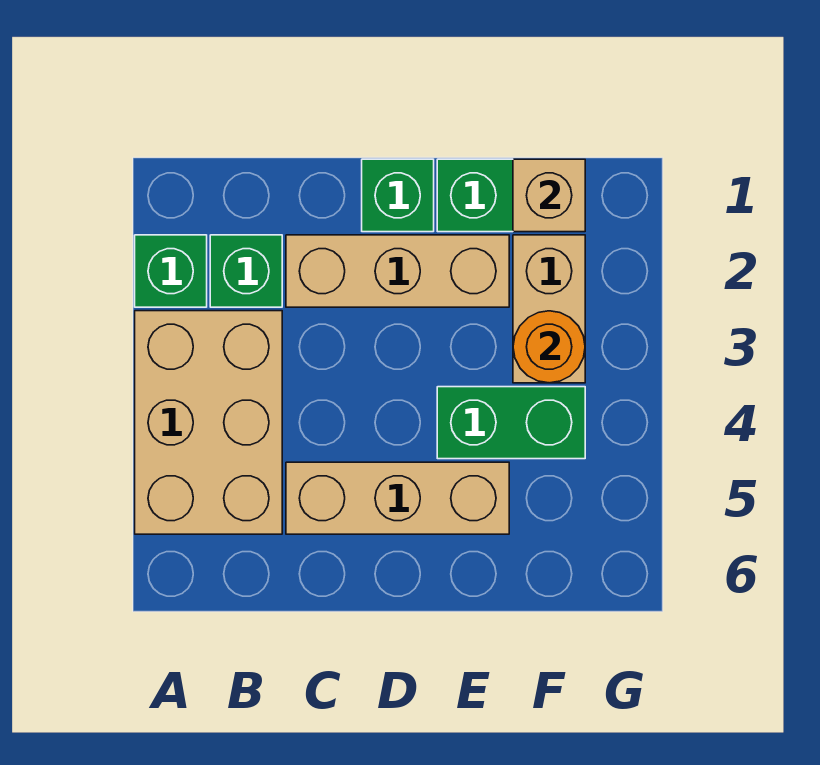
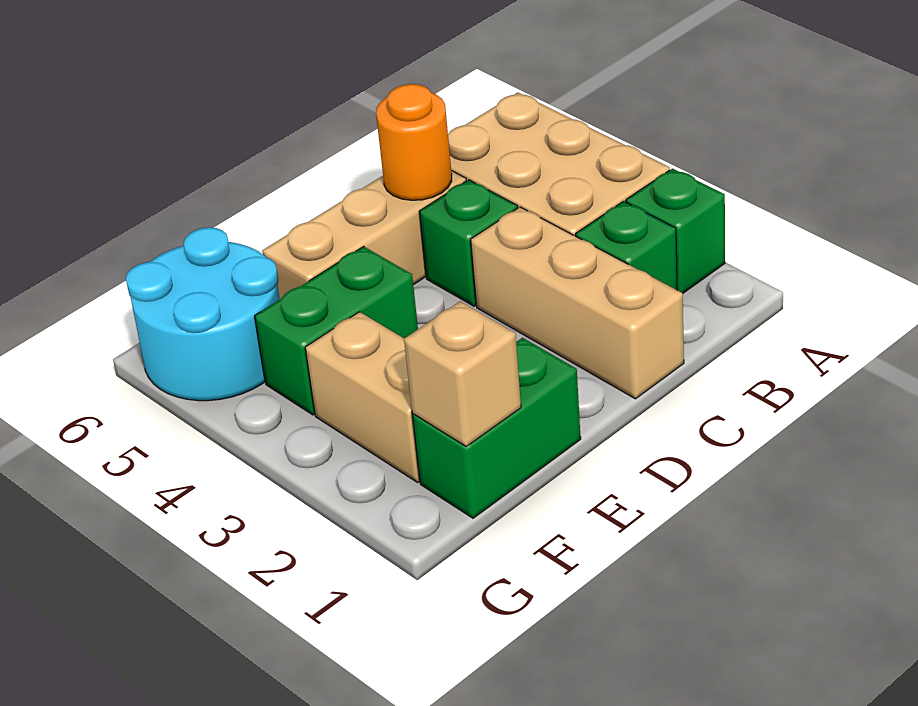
tan 1x3 brick [286,235,509,307] -> tan 1x3 brick turned to [471,207,684,399]
green 1x1 brick [362,159,434,232] -> green 1x1 brick moved to [419,180,518,306]
orange 1x1 round brick [513,311,585,383] -> orange 1x1 round brick moved to [376,84,452,200]
none -> cyan 2x2 round brick [126,227,280,401]

